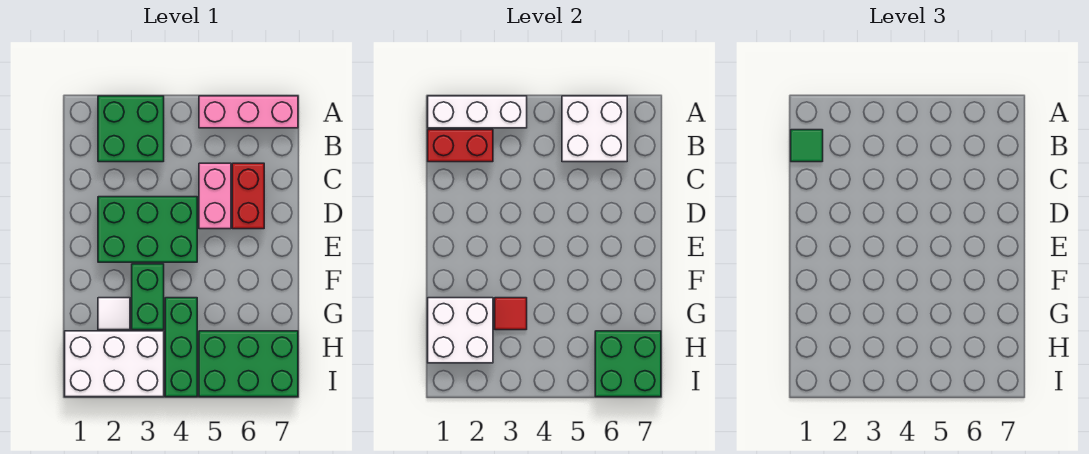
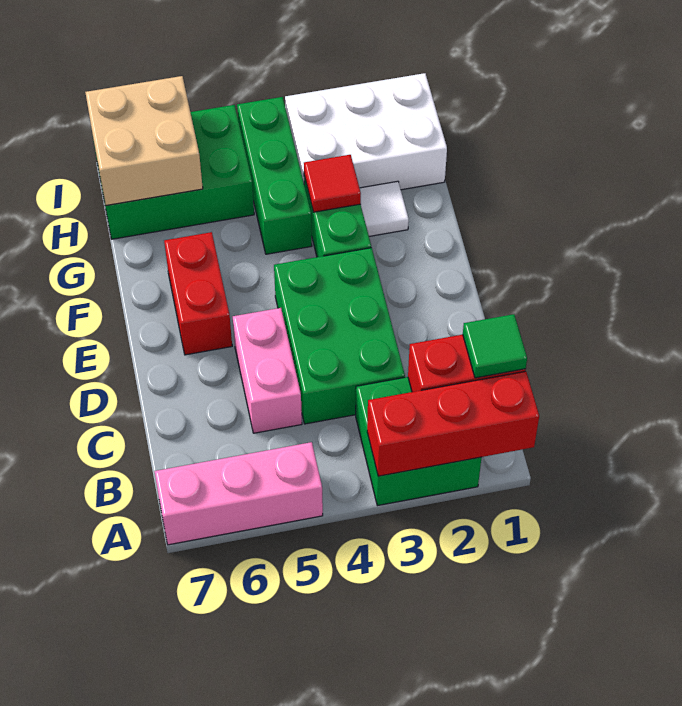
white 1x3 brick [428,96,527,128] -> red 1x3 brick [367,371,539,476]
white 2x2 brick [562,96,627,162] -> none
red 1x2 brick [232,163,264,229] -> red 1x2 brick moved to [164,232,232,355]
green 2x3 brick [98,197,197,262] -> green 2x3 brick turned to [274,248,405,424]
white 2x2 brick [428,298,493,363] -> none
green 2x2 brick [595,331,661,397] -> tan 2x2 brick [85,76,203,205]

